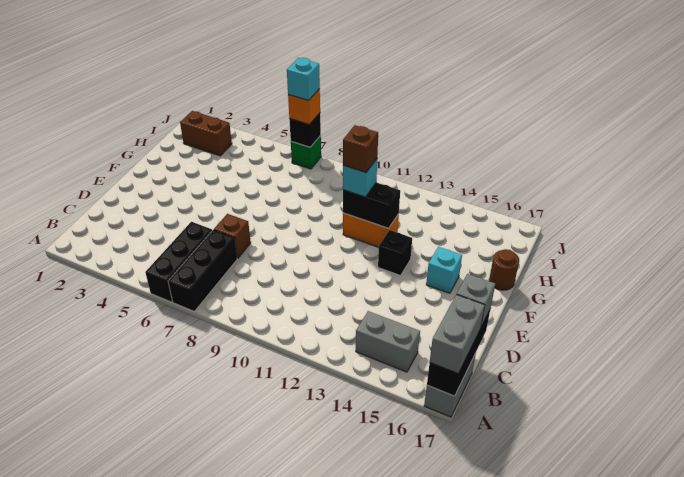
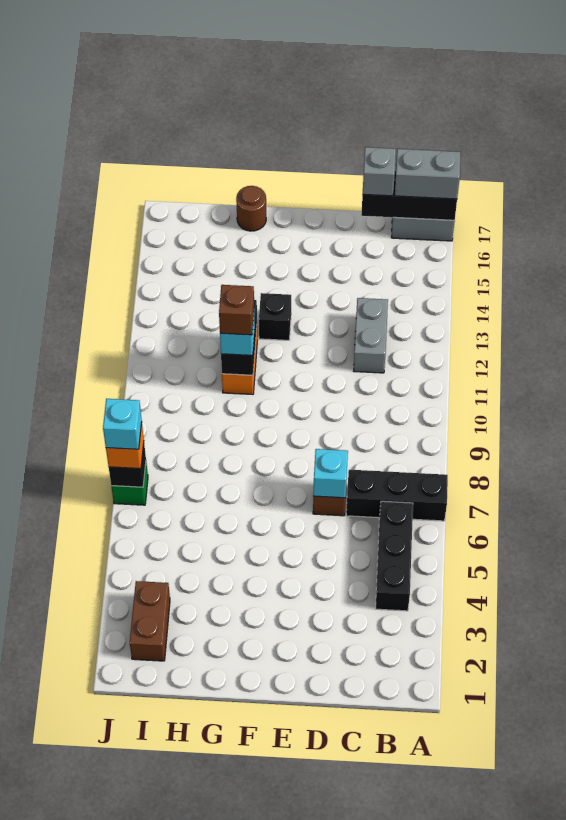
black 1x3 brick [145,222,212,302] -> black 1x3 brick turned to [376,501,413,611]
grey 1x2 brick [356,311,420,372] -> grey 1x2 brick moved to [354,298,388,373]
cyan 1x1 brick [426,247,462,293] -> cyan 1x1 brick moved to [313,449,348,498]

